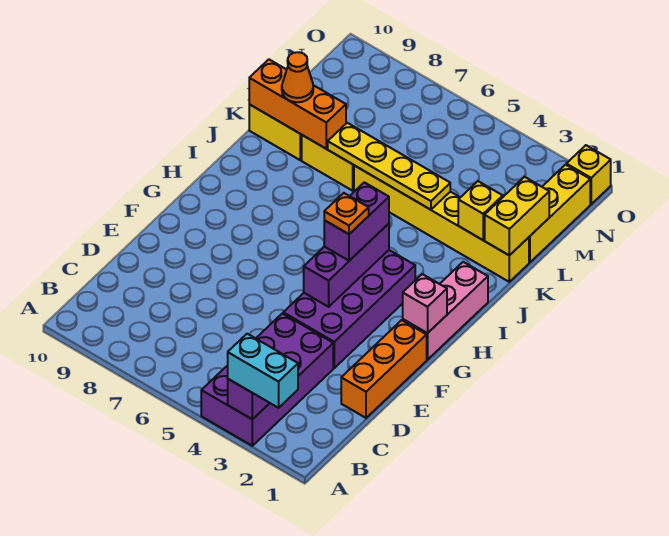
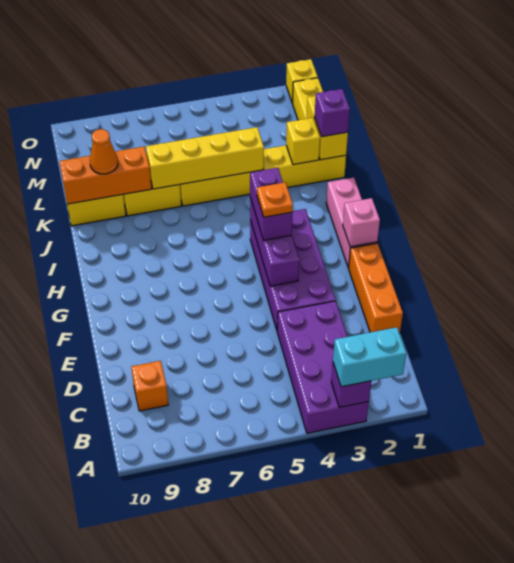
none -> orange 1x1 brick [131,361,168,411]
none -> purple 1x1 brick [315,89,350,137]
yellow 1x4 plate [328,123,450,210] -> yellow 1x4 brick [146,127,264,189]

